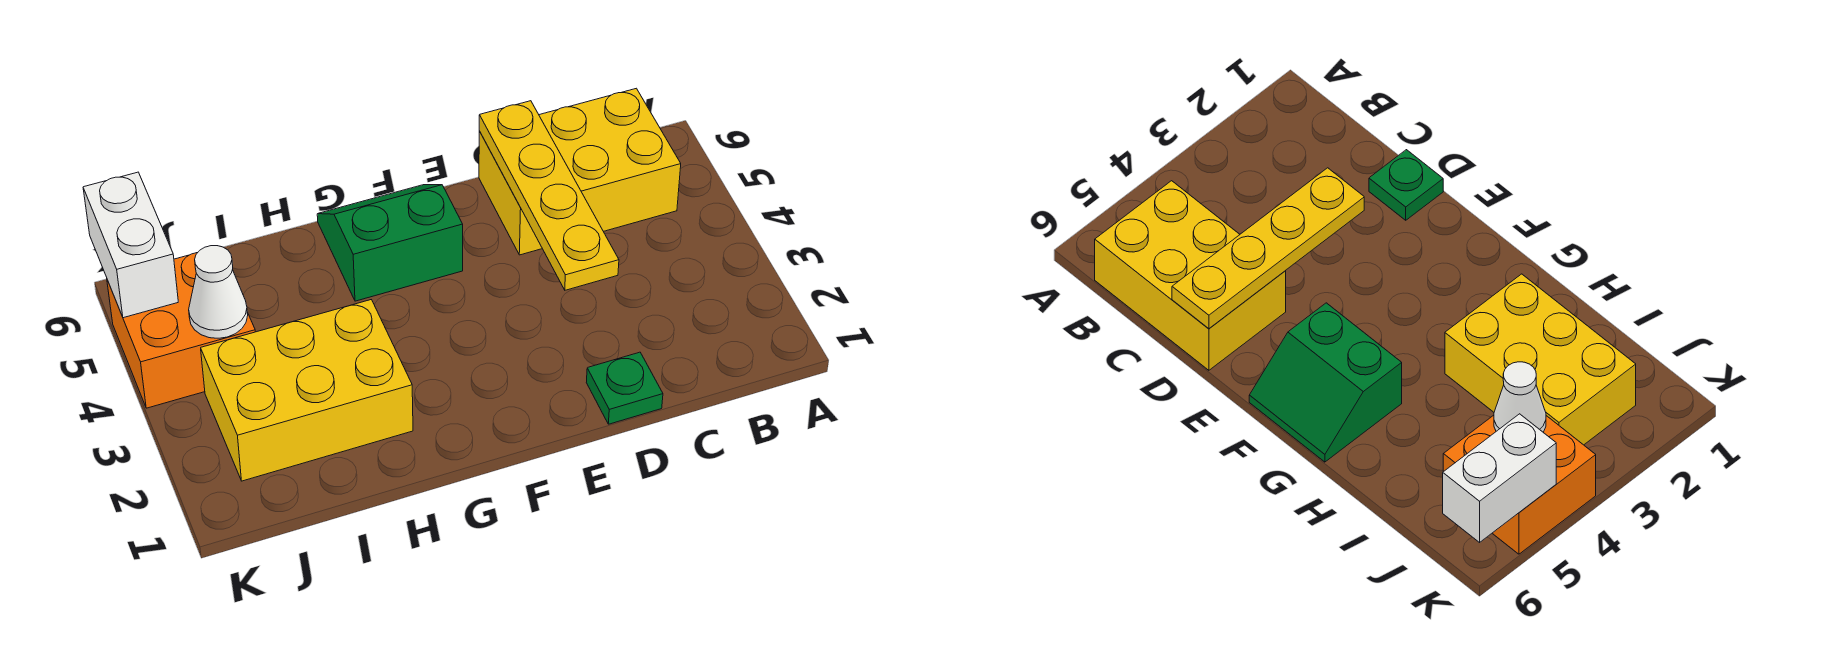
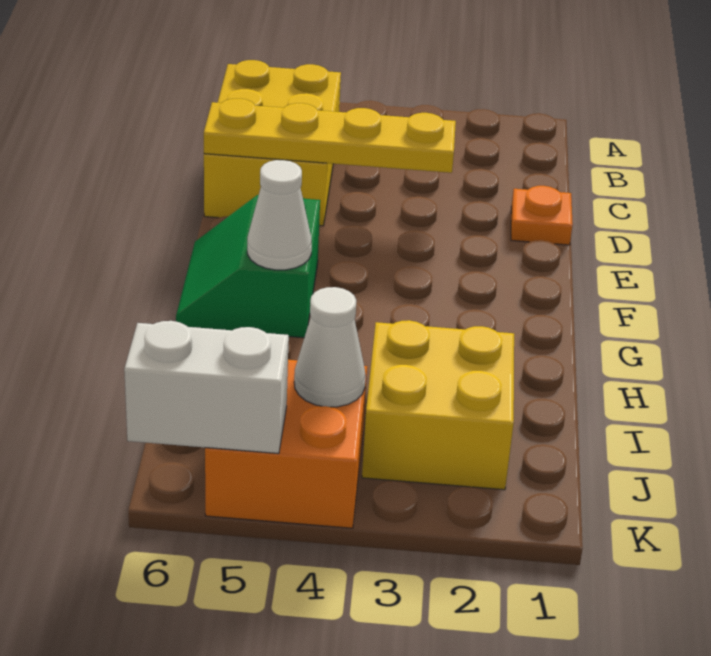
green 1x1 plate [586,352,663,424] -> orange 1x1 plate [511,186,573,245]
none -> white 1x1 cone [247,160,312,270]
yellow 2x3 brick [201,300,413,481] -> yellow 2x2 brick [362,320,514,490]

